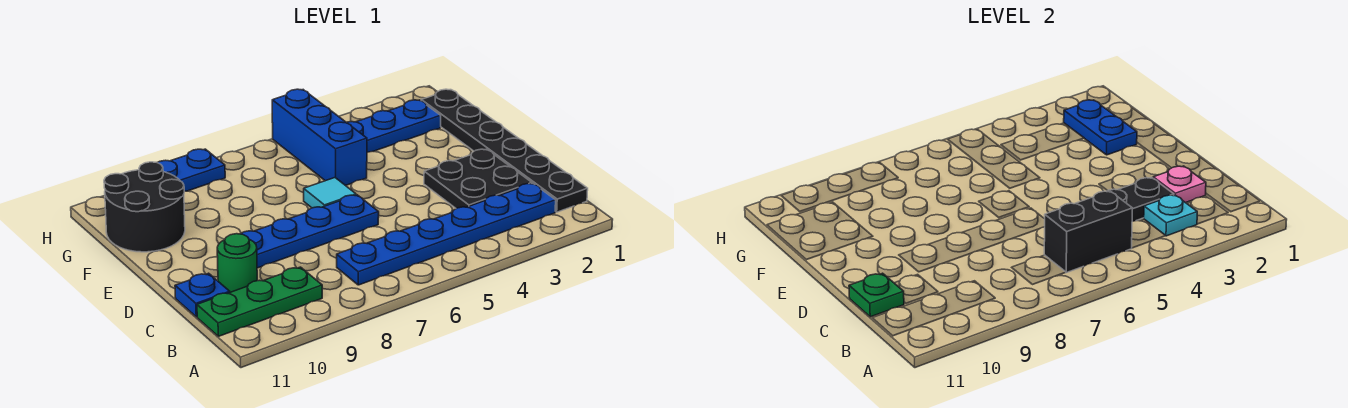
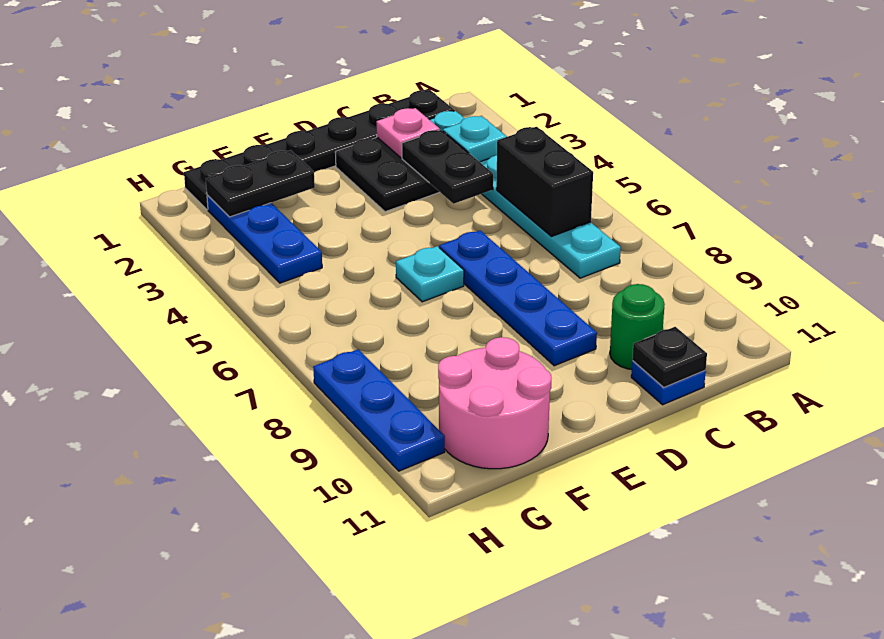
blue 1x6 plate [337,183,556,285] -> cyan 1x6 plate [429,111,621,278]
green 1x3 plate [197,267,322,336] -> none
green 1x1 plate [849,273,904,317] -> black 1x1 plate [632,327,707,388]
cyan 1x1 tile [304,178,356,208] -> cyan 1x1 plate [396,246,464,302]
blue 1x2 plate [1064,100,1137,155] -> black 1x2 plate [206,150,315,217]
blue 1x3 brick [272,89,367,186] -> none
black 2x2 round brick [104,162,185,252] -> pink 2x2 round brick [438,337,551,469]

